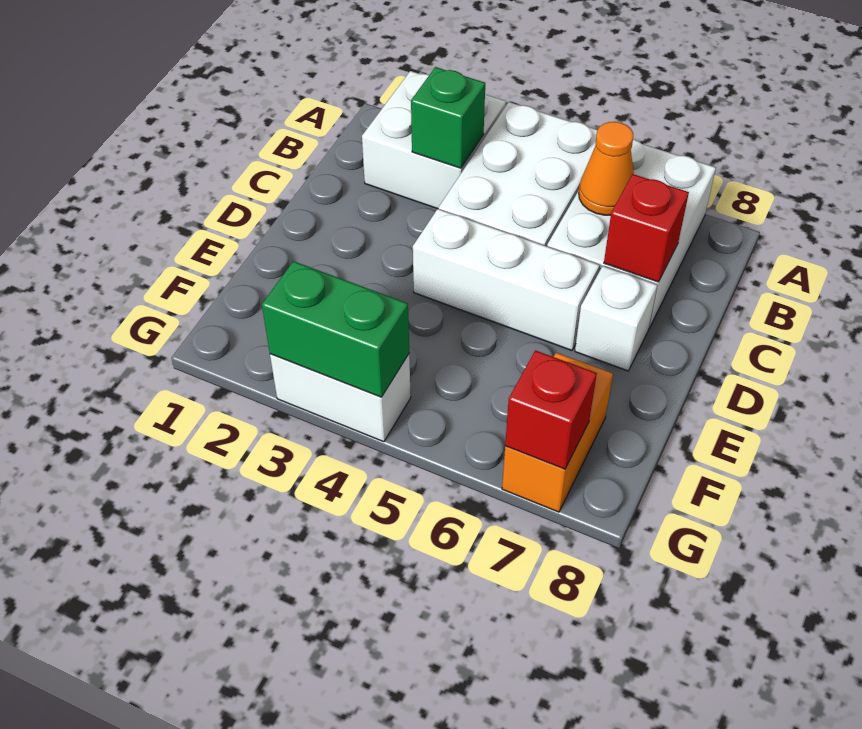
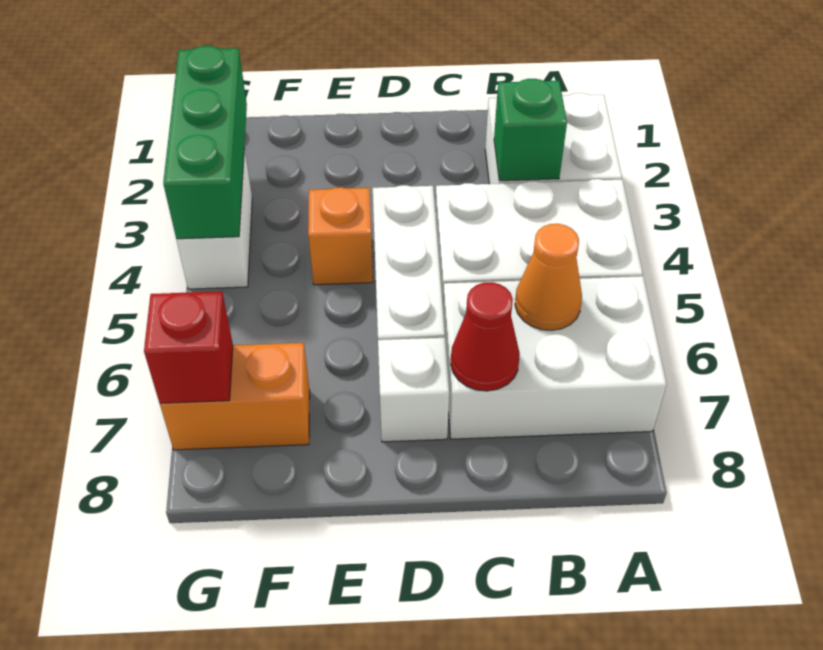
red 1x1 brick [604,174,689,282] -> red 1x1 cone [451,282,520,391]
none -> orange 1x1 brick [308,187,373,285]
green 1x2 brick [262,261,409,397] -> green 1x3 brick [163,46,247,239]

